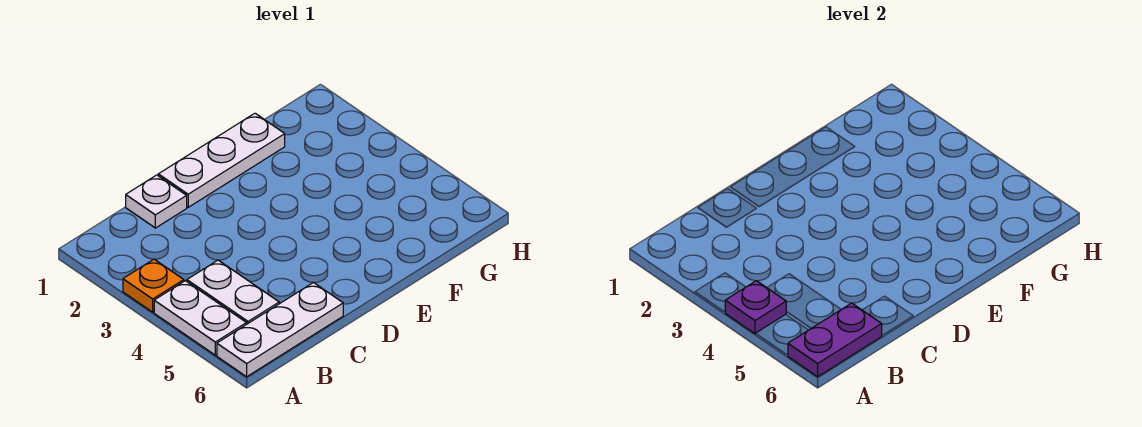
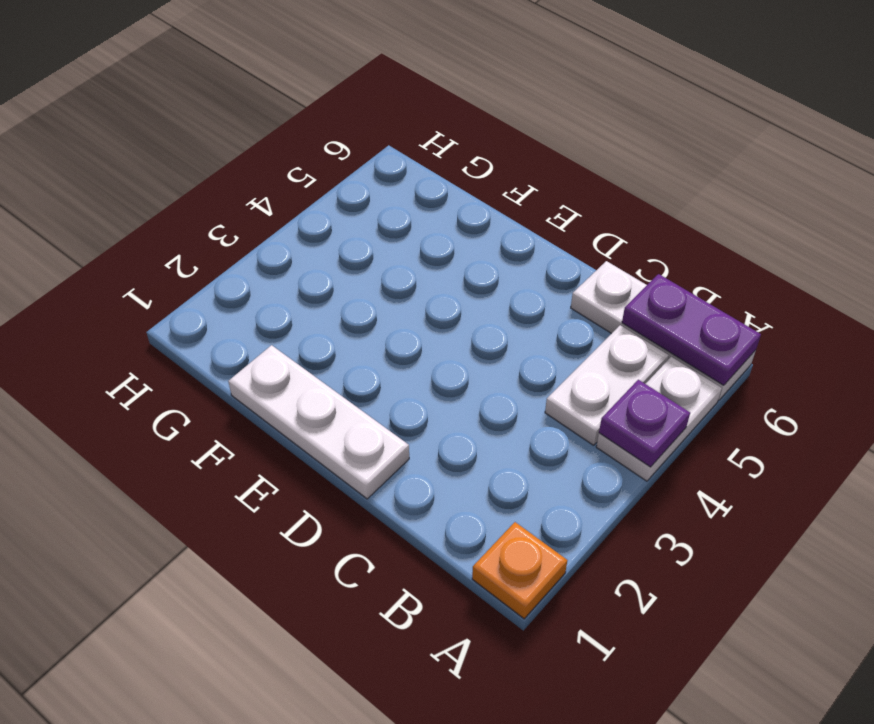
orange 1x1 plate [123,259,184,312] -> orange 1x1 plate moved to [472,522,567,619]
white 1x1 plate [126,175,187,228] -> none

